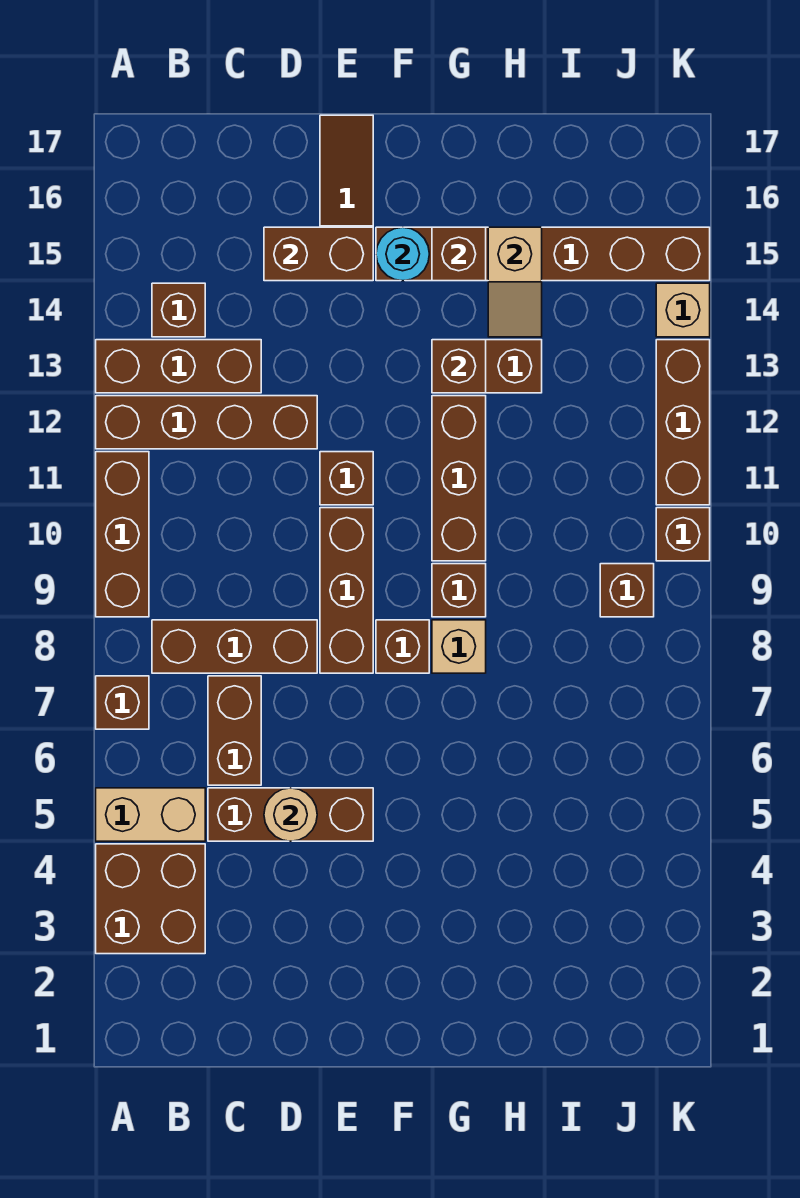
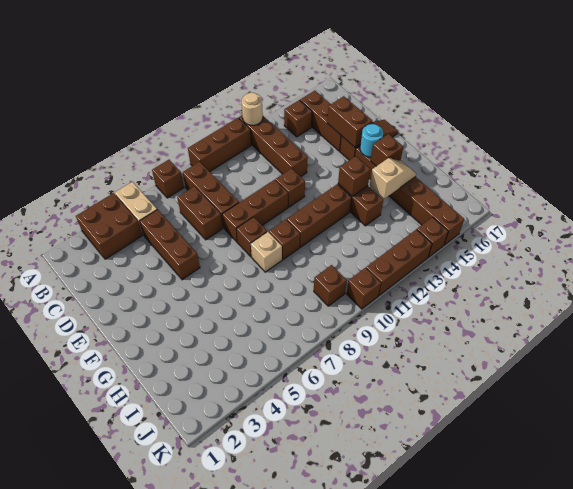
brown 1x3 brick [96,340,261,393] -> brown 1x3 brick moved to [300,91,341,151]
brown 1x2 brick [208,676,261,785] -> brown 1x2 brick turned to [177,186,223,240]
tan 1x1 round brick [264,788,317,841] -> tan 1x1 round brick moved to [242,93,263,125]
tan 1x2 slope [488,227,542,337] -> tan 1x2 slope turned to [370,158,416,199]
tan 1x1 brick [656,283,710,337] -> brown 1x1 brick [417,217,448,257]

